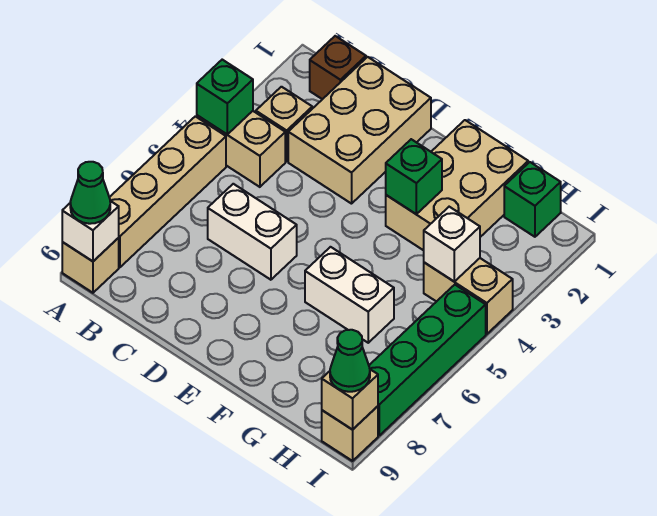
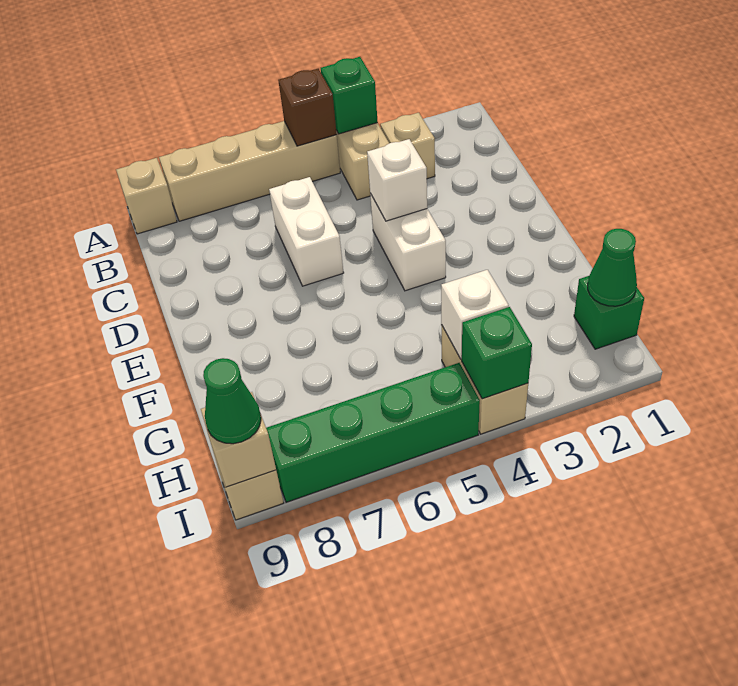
white 1x1 brick [62,201,119,261] -> white 1x1 brick moved to [367,139,427,221]
green 1x1 cone [70,162,110,224] -> green 1x1 cone moved to [588,229,637,306]
brown 1x1 brick [310,36,366,99] -> brown 1x1 brick moved to [278,69,337,146]
tan 2x3 brick [288,57,431,204] -> none
tan 2x3 brick [386,120,528,250] -> none
green 1x1 brick [386,139,442,214] -> green 1x1 brick moved to [462,307,532,399]
white 1x2 brick [305,247,394,343] -> white 1x2 brick moved to [370,194,446,291]

